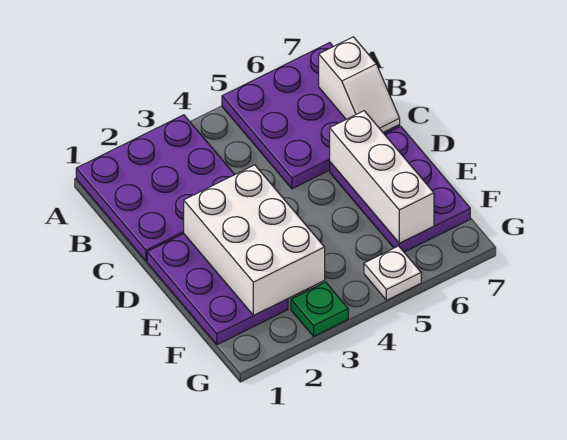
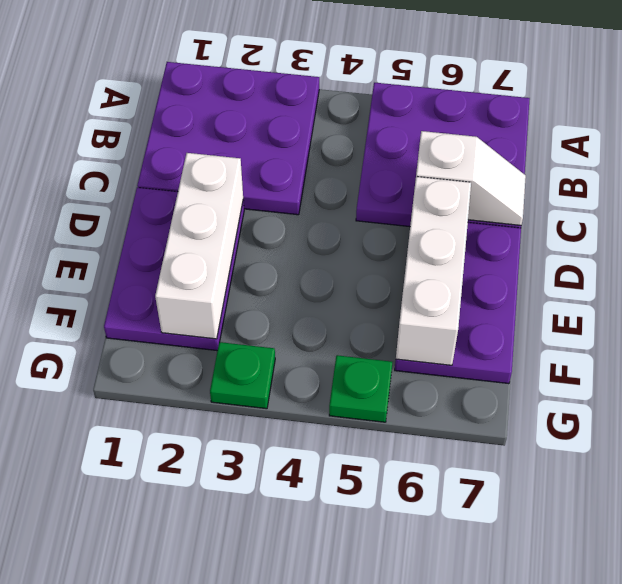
white 1x2 slope [319,37,400,133] -> white 1x2 slope turned to [416,131,526,225]
white 2x3 brick [184,165,325,315] -> white 1x3 brick [155,153,243,339]
white 1x1 plate [364,246,421,300] -> green 1x1 plate [329,355,392,422]

